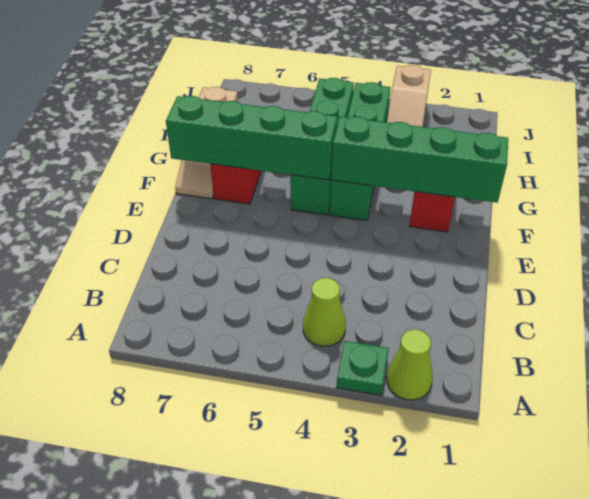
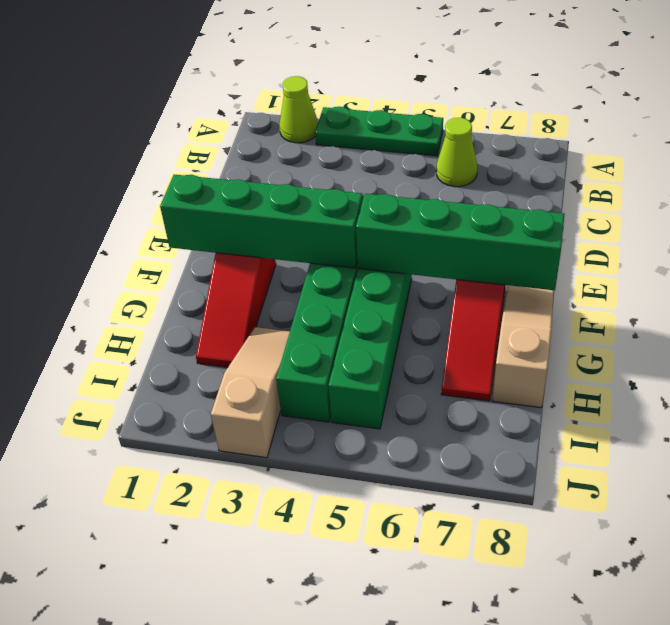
green 1x1 plate [337,341,389,395] -> green 1x3 plate [315,107,443,156]
lime 1x1 cone [303,278,346,346] -> lime 1x1 cone moved to [436,118,477,187]

